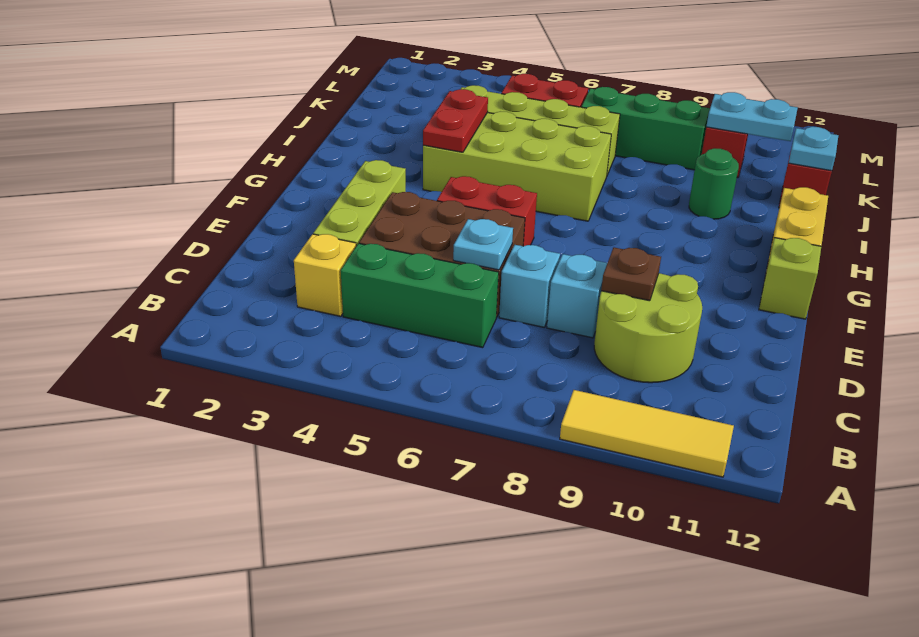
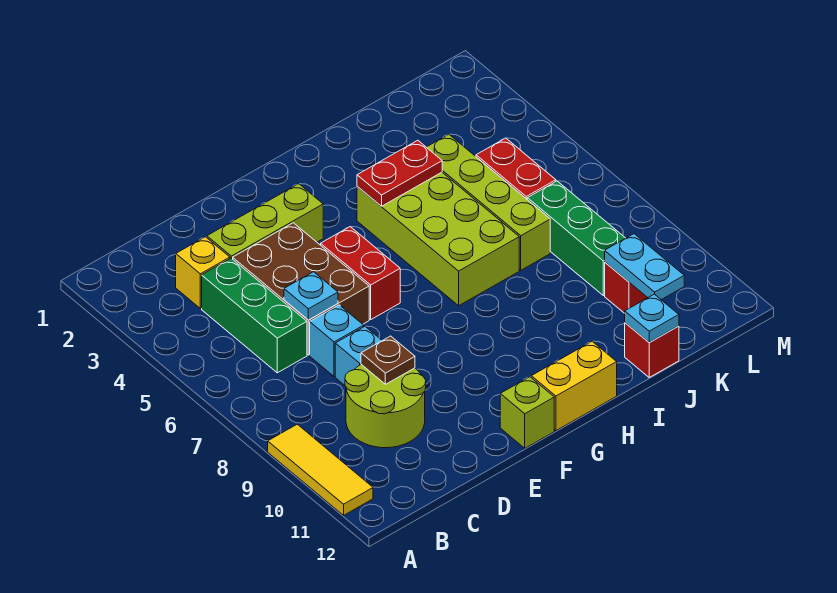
green 1x1 round brick [689,148,739,219] -> none

